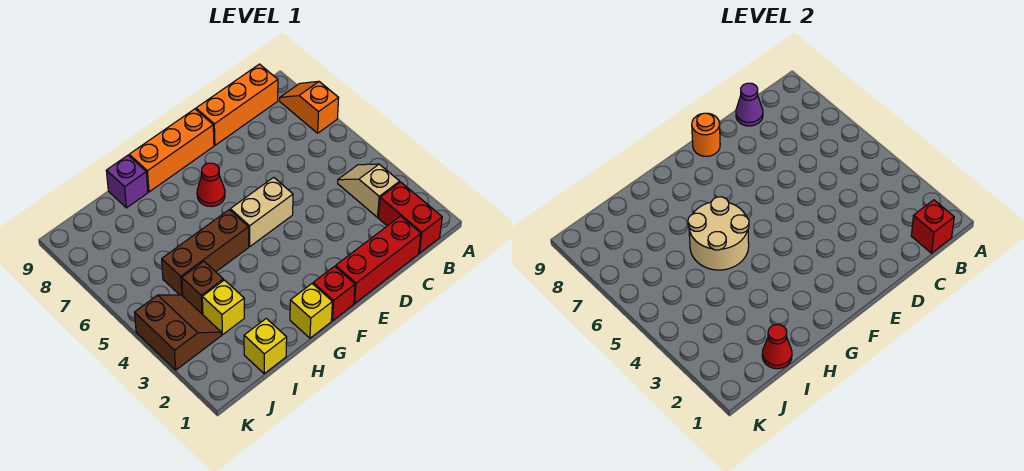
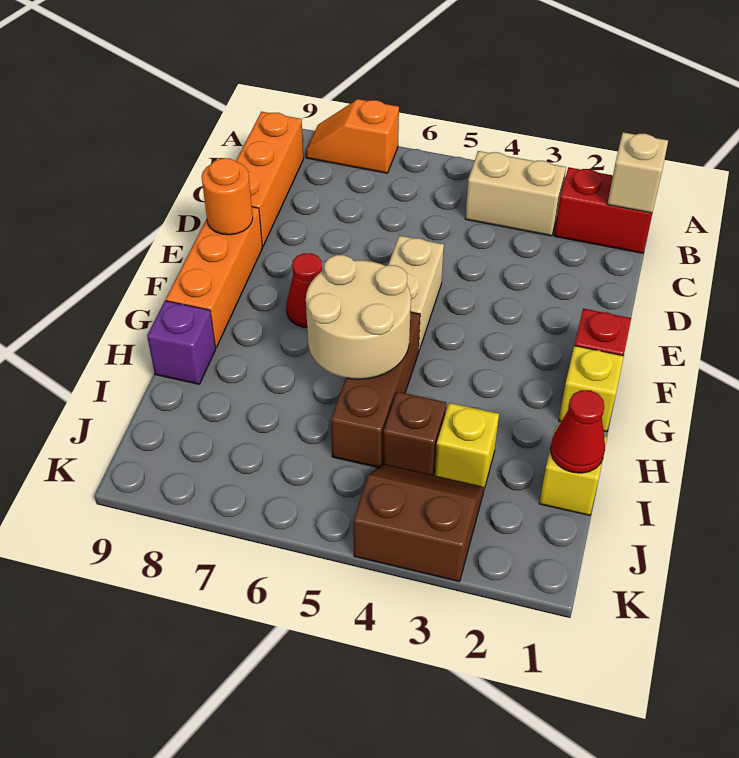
red 1x1 brick [911,200,954,253] -> tan 1x1 brick [608,132,668,213]
tan 1x2 slope [338,164,400,217] -> tan 1x2 brick [465,151,566,236]
red 1x3 brick [336,216,421,304] -> none
purple 1x1 cone [736,83,763,126] -> none

